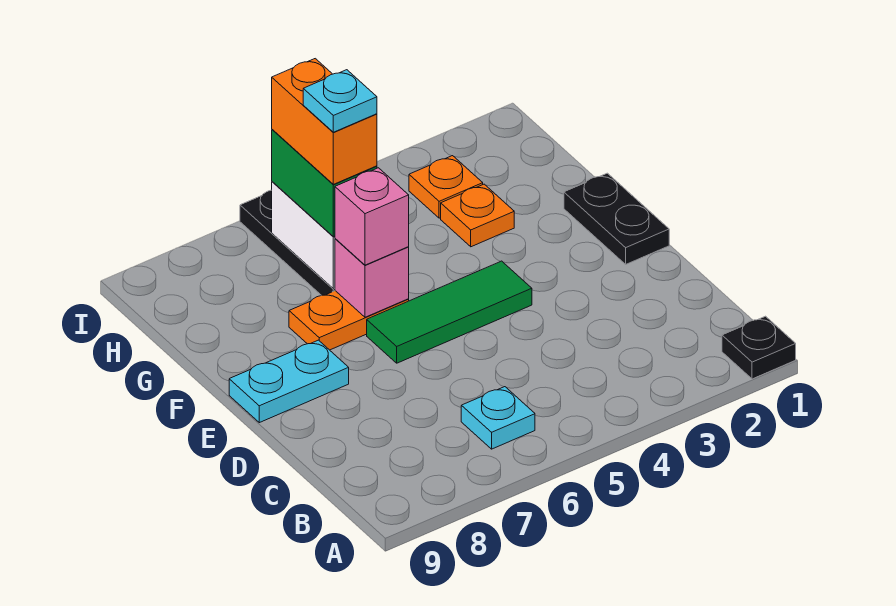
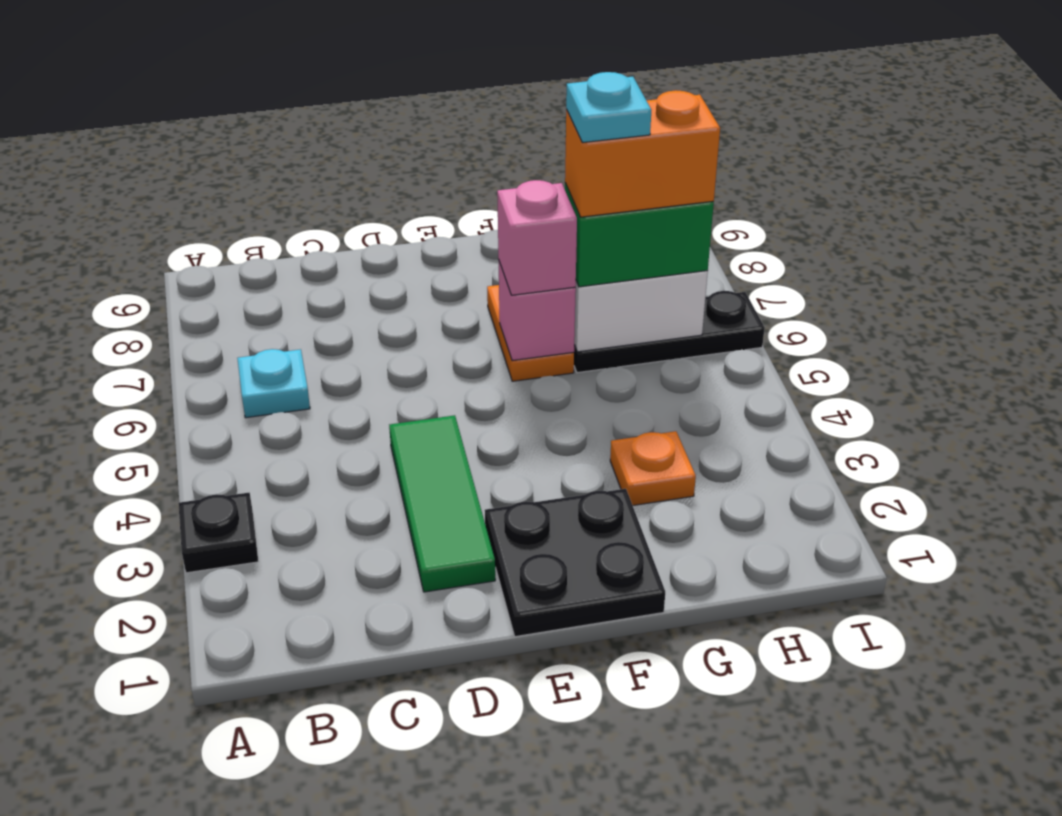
black 1x1 plate [722,316,796,379] -> black 1x1 plate moved to [178,493,259,573]
black 1x2 plate [564,173,669,264] -> black 2x2 plate [485,489,665,637]
green 1x3 tile [367,261,532,363] -> green 1x3 tile moved to [389,415,495,592]
cyan 1x2 plate [229,340,349,423] -> none
orange 1x1 plate [409,156,483,218] -> none

